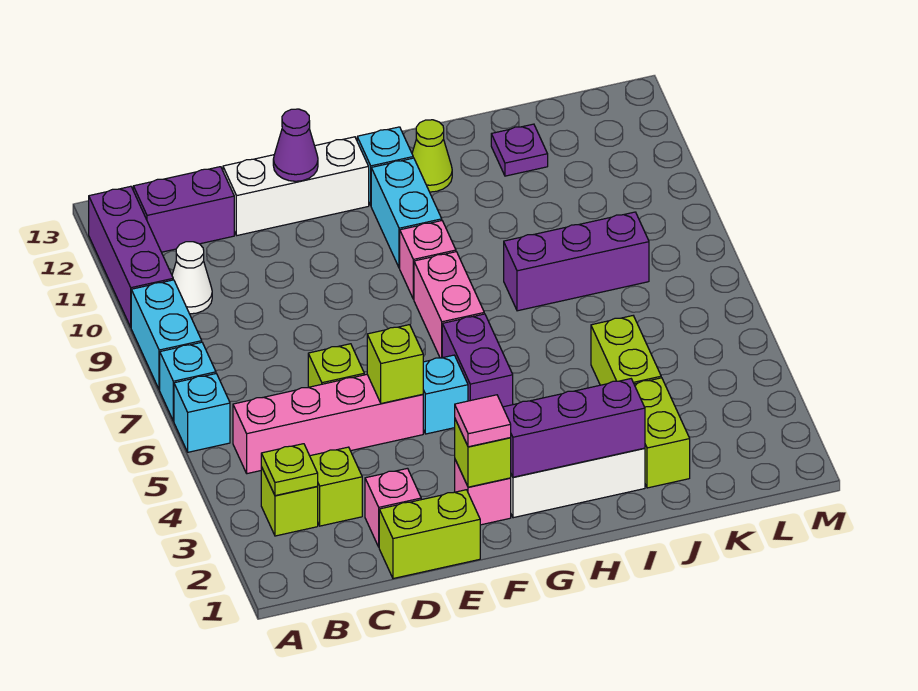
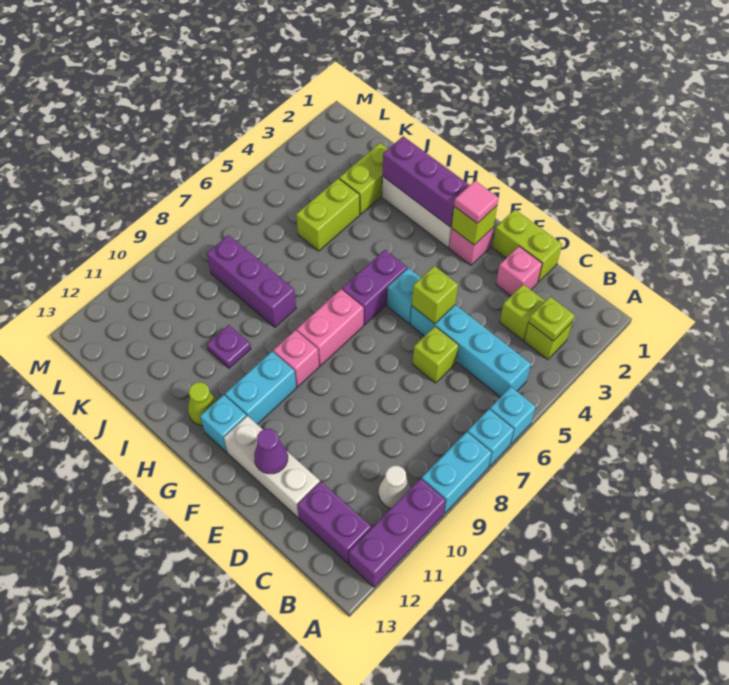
pink 1x4 brick [233,375,423,474] -> cyan 1x4 brick [410,305,531,397]
purple 1x1 plate [491,124,548,176] -> purple 1x1 plate moved to [207,325,251,368]

